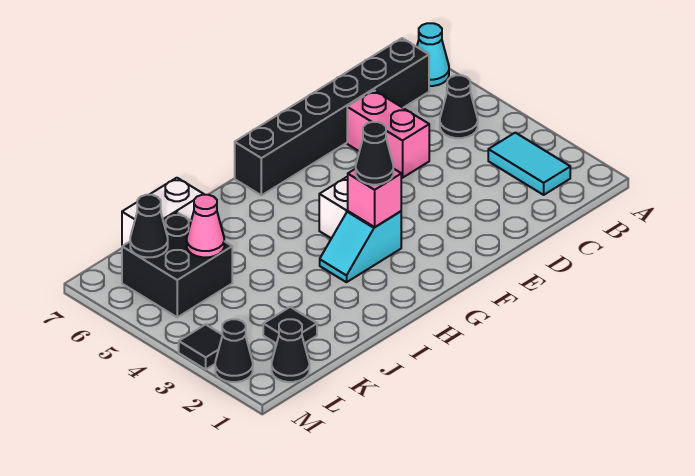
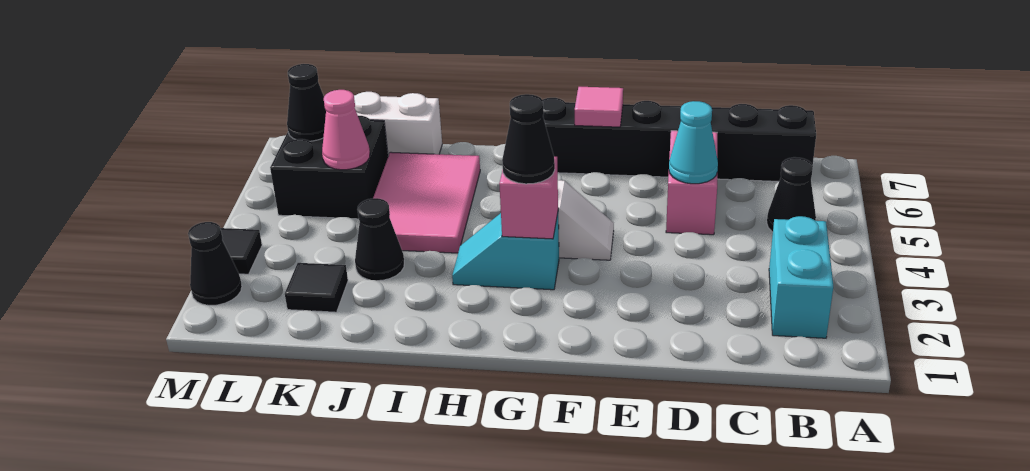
cyan 1x1 cone [417,23,449,86] -> cyan 1x1 cone moved to [669,101,718,184]
cyan 1x2 tile [488,133,570,195] -> cyan 1x2 brick [769,216,833,338]
none -> pink 1x1 tile [575,87,623,127]
none -> pink 2x3 tile [373,152,480,253]
black 1x1 cone [272,319,309,382] -> black 1x1 cone moved to [355,198,404,281]

